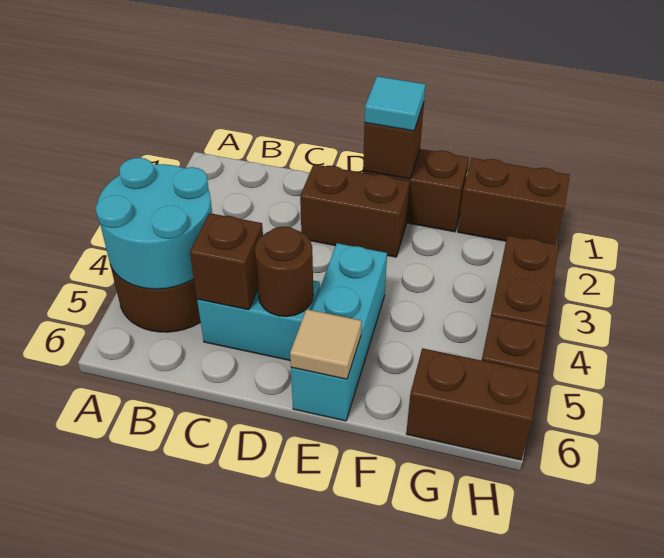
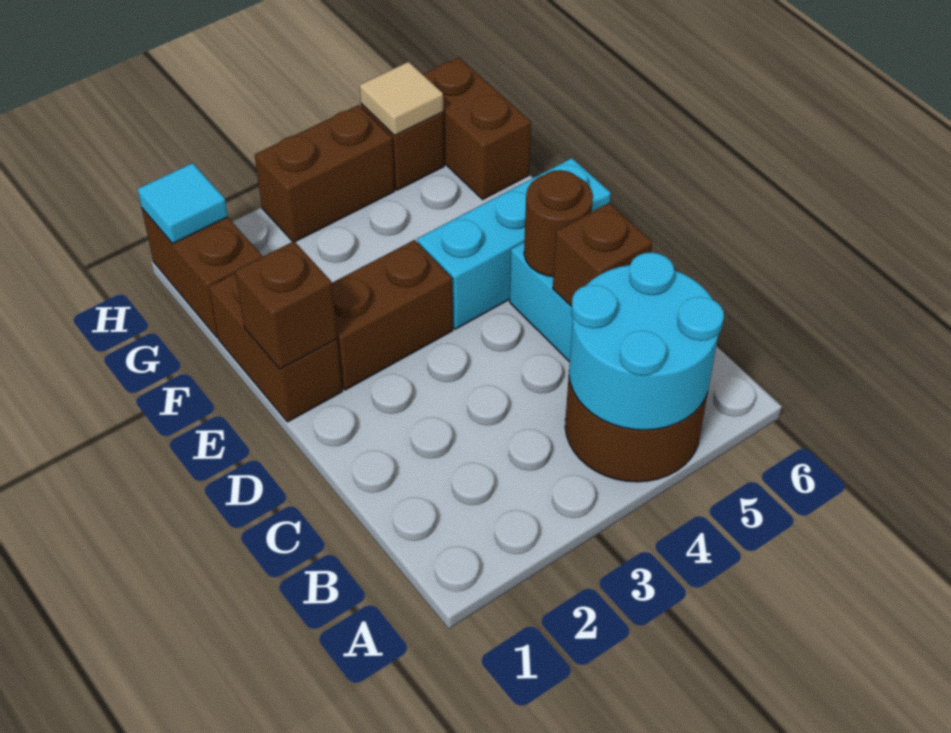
brown 1x2 brick [300,164,410,257] -> brown 1x2 brick turned to [332,240,453,390]
cyan 1x1 tile [365,76,426,131] -> cyan 1x1 tile moved to [138,163,228,244]
tan 1x1 tile [290,309,362,379] -> tan 1x1 tile moved to [360,62,443,136]

